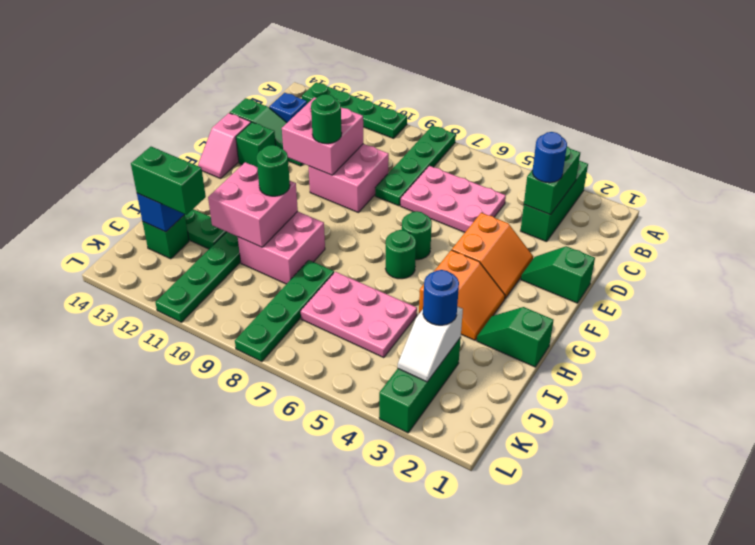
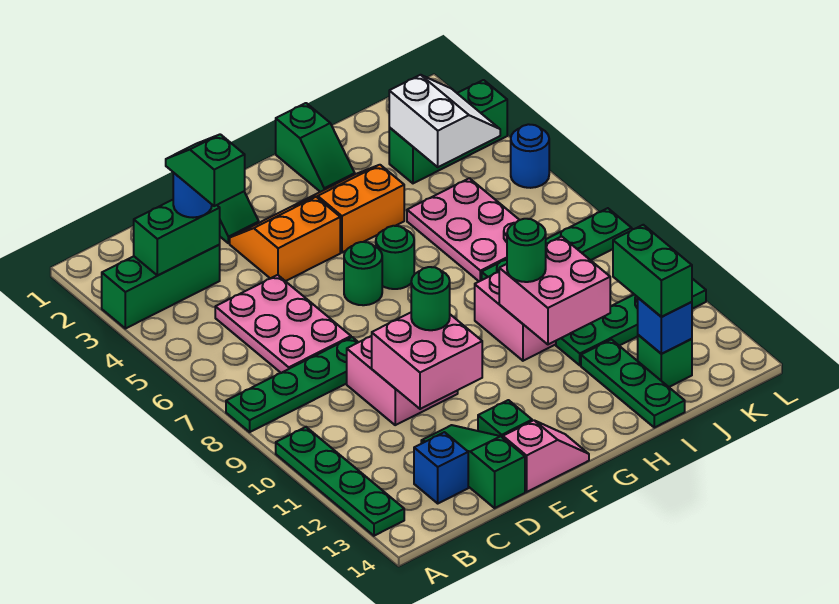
none -> green 1x2 slope [166,134,245,206]
white 1x2 slope [398,306,463,382] -> white 2x2 slope [389,75,500,167]
blue 1x1 round brick [423,270,459,325] -> blue 1x1 round brick moved to [511,124,549,188]

